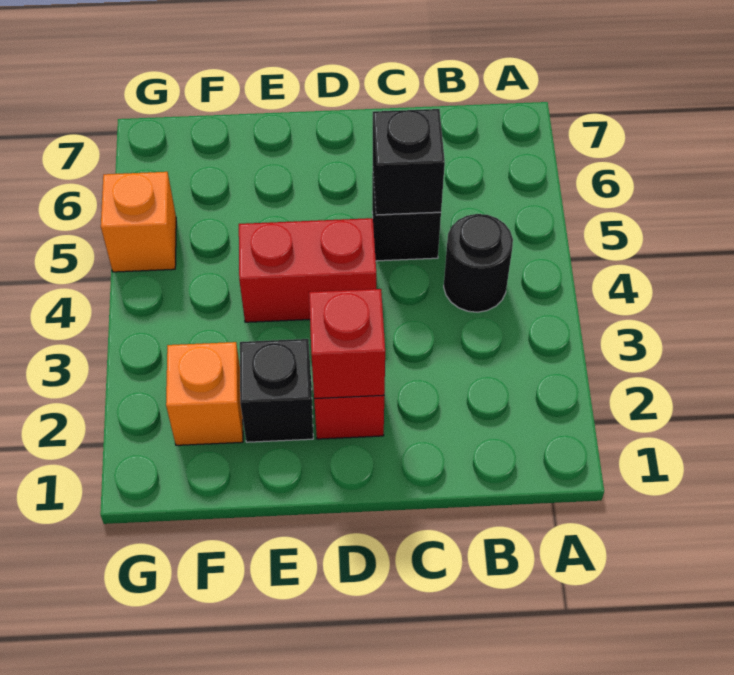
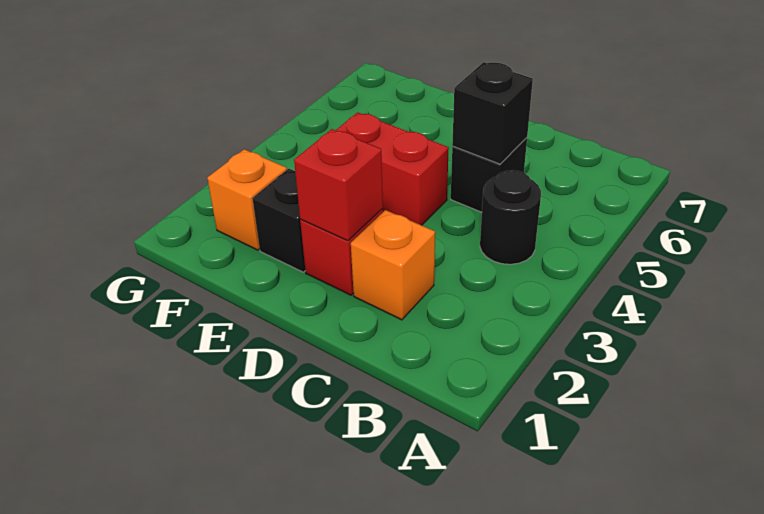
orange 1x1 brick [101,172,176,272] -> orange 1x1 brick moved to [351,210,435,320]

